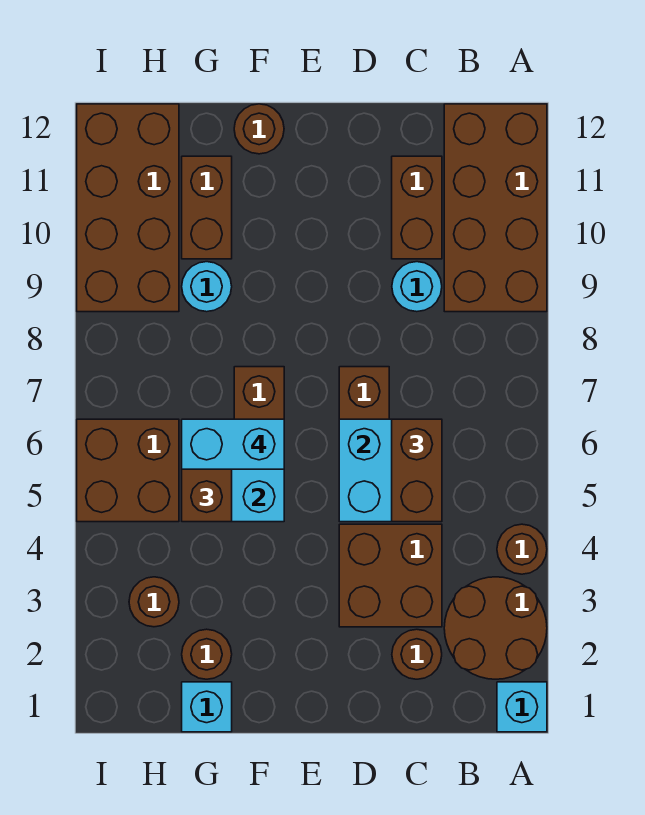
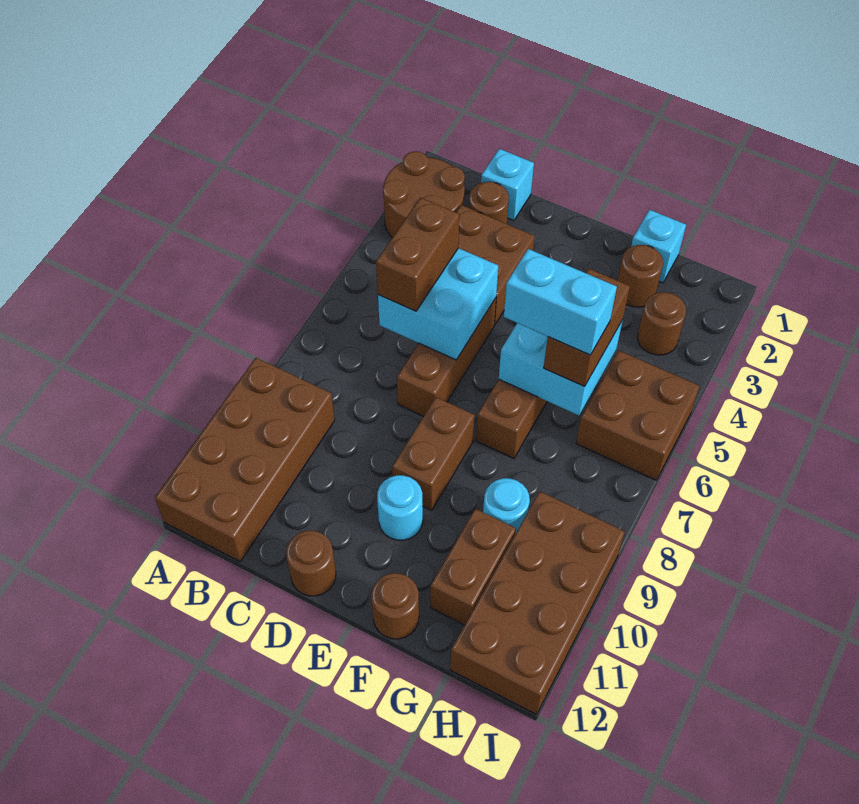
cyan 1x1 brick [497,682,547,732] -> cyan 1x1 brick moved to [481,149,534,220]
brown 1x1 round brick [497,524,547,574] -> brown 1x1 round brick moved to [286,531,336,596]
cyan 1x1 round brick [392,262,442,312] -> cyan 1x1 round brick moved to [377,475,423,540]
brown 1x2 brick [392,156,442,259] -> brown 1x2 brick moved to [392,397,475,510]

